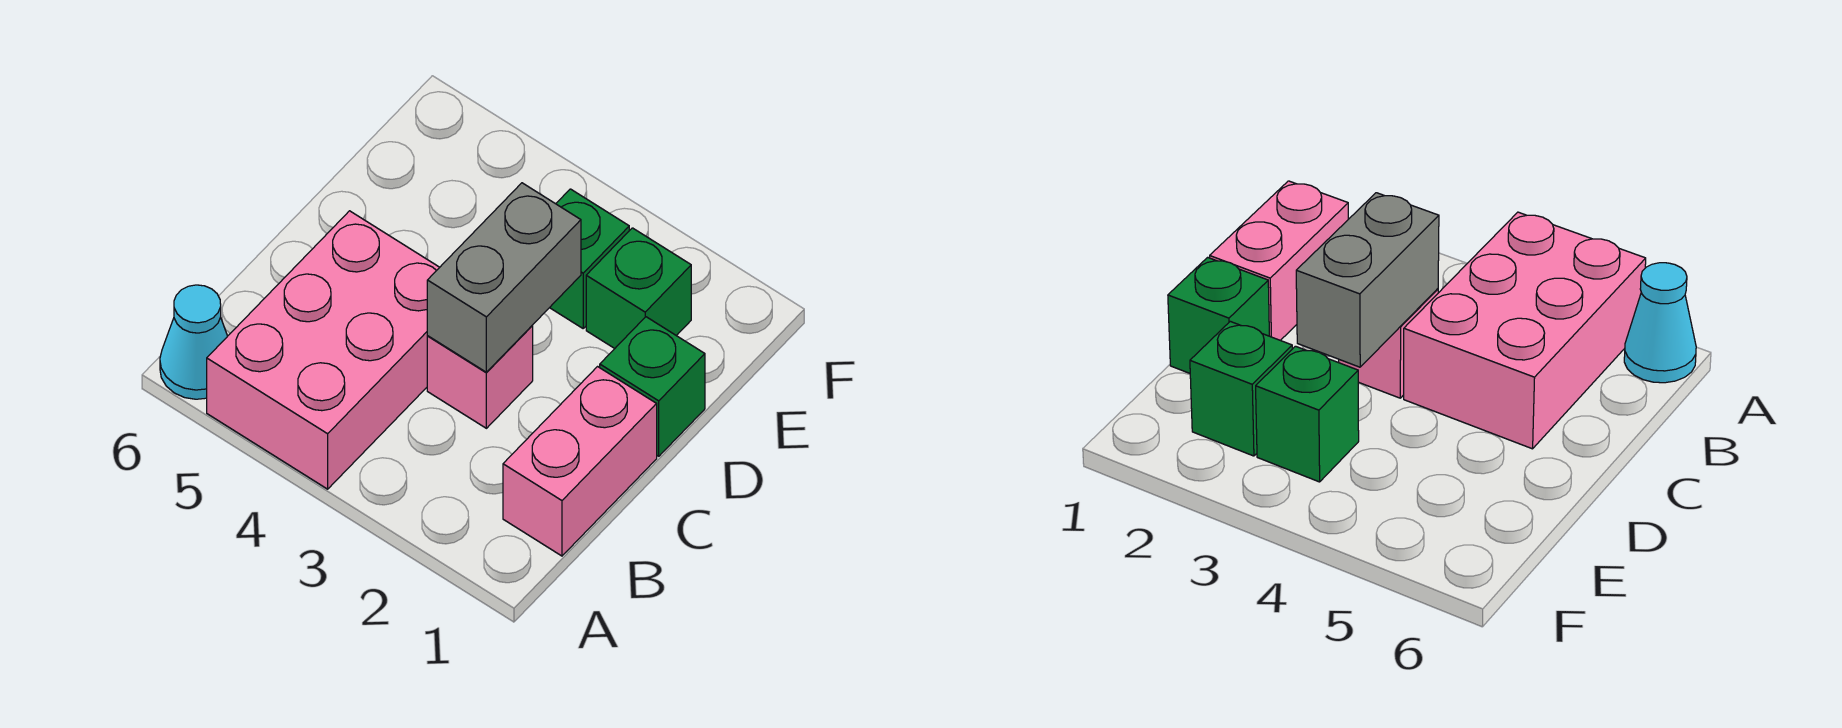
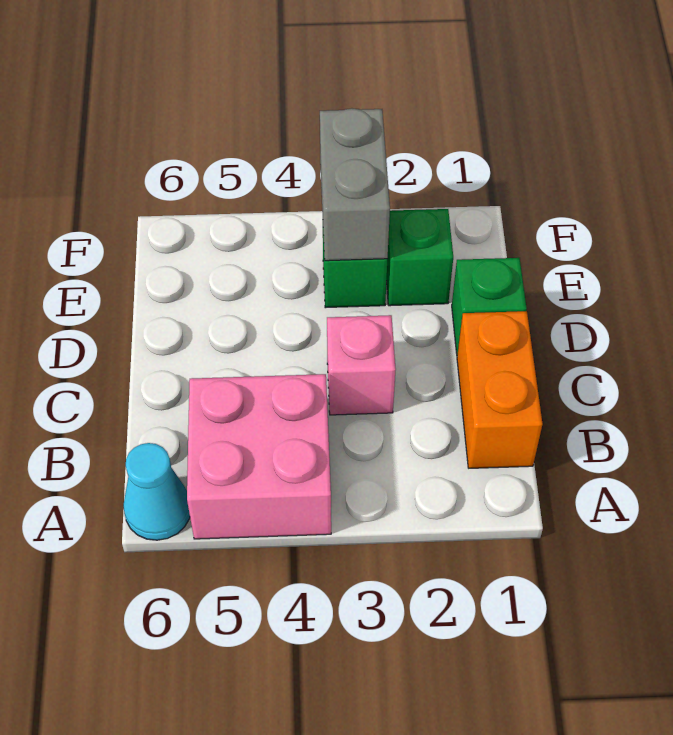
pink 2x3 brick [207,211,440,489] -> pink 2x2 brick [187,374,331,539]
pink 1x2 brick [503,367,657,556] -> orange 1x2 brick [457,311,543,468]
grey 1x2 brick [427,183,581,372] -> grey 1x2 brick moved to [320,108,390,261]

